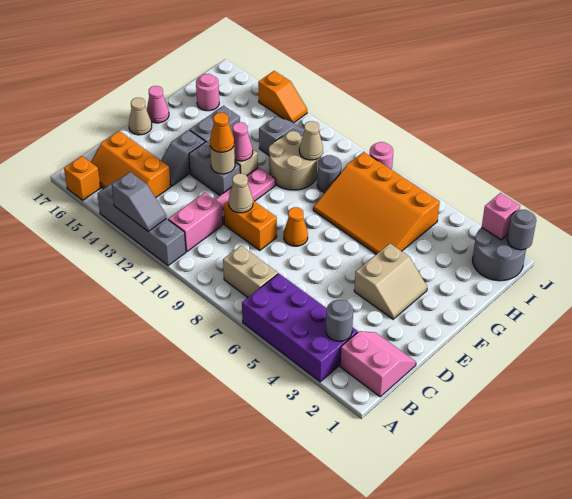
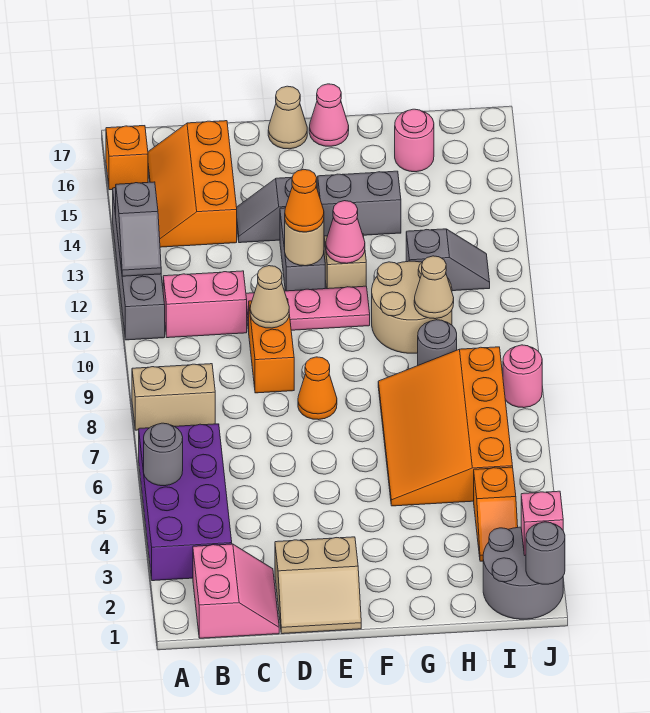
grey 1x1 round brick [326,300,353,341] -> grey 1x1 round brick moved to [144,423,183,486]
tan 1x2 brick [223,246,278,297] -> tan 1x2 brick turned to [132,364,215,430]
tan 2x2 slope [354,244,427,319] -> tan 2x2 slope moved to [275,537,361,634]
orange 1x2 slope [258,71,307,123] -> orange 1x2 slope moved to [474,467,518,561]

